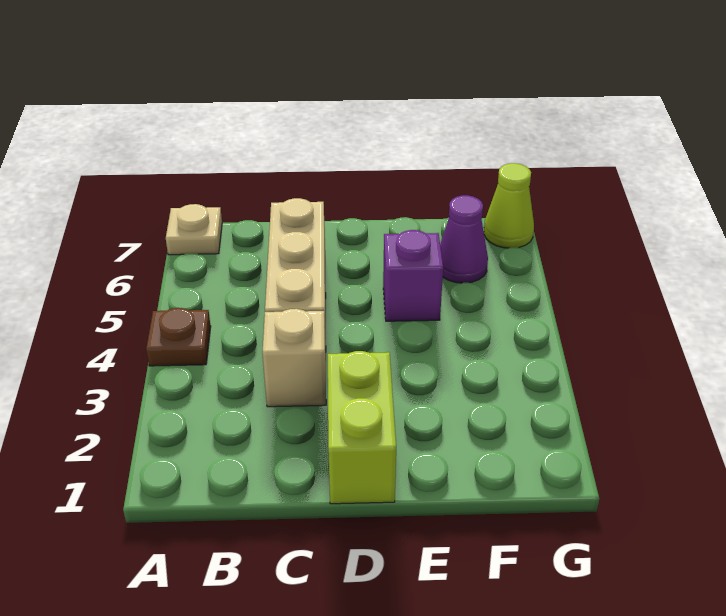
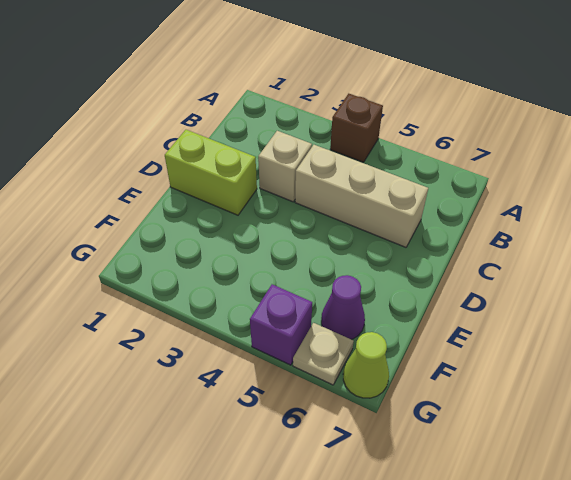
brown 1x1 plate [146,308,211,366] -> brown 1x1 brick [330,94,383,162]
tan 1x1 plate [166,204,222,255] -> tan 1x1 plate moved to [293,323,354,385]
purple 1x1 brick [383,230,443,321] -> purple 1x1 brick moved to [250,284,312,365]

